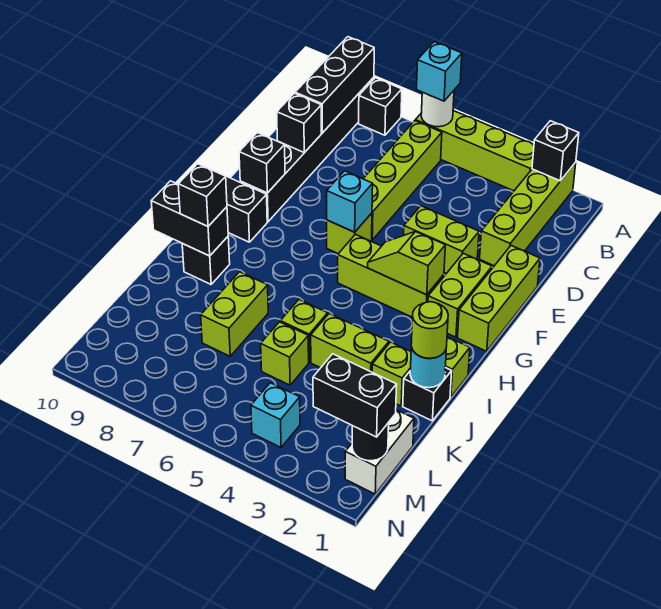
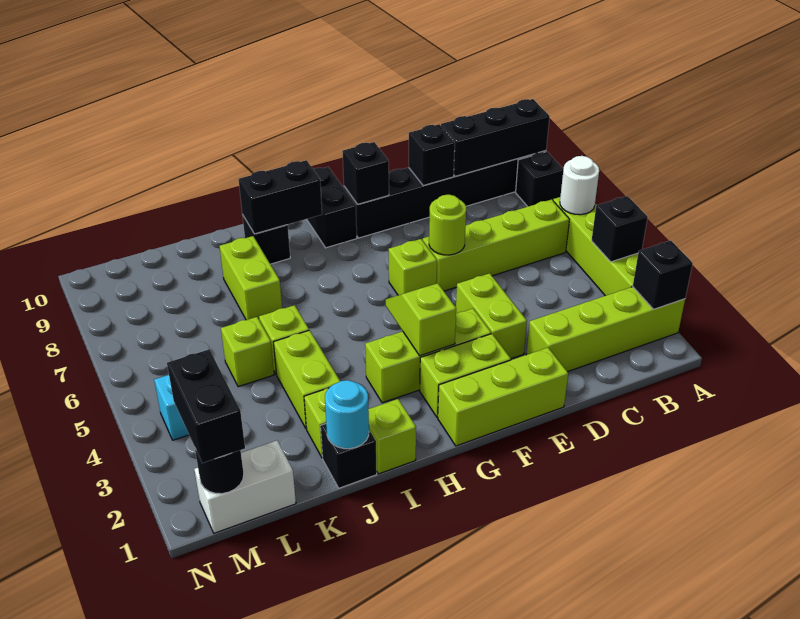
cyan 1x1 brick [417,42,462,101] -> none
cyan 1x1 brick [327,171,373,232] -> none
lime 1x3 brick [338,234,444,317] -> lime 1x3 brick turned to [365,309,491,403]
black 1x2 brick [151,181,228,256] -> black 1x2 brick turned to [239,160,322,234]
black 1x1 brick [178,164,227,226] -> black 1x1 brick moved to [592,196,648,262]
lime 1x1 round brick [411,302,448,358] -> lime 1x1 round brick moved to [429,195,466,255]
lime 1x2 brick [201,272,268,356] -> lime 1x2 brick turned to [220,236,282,320]

